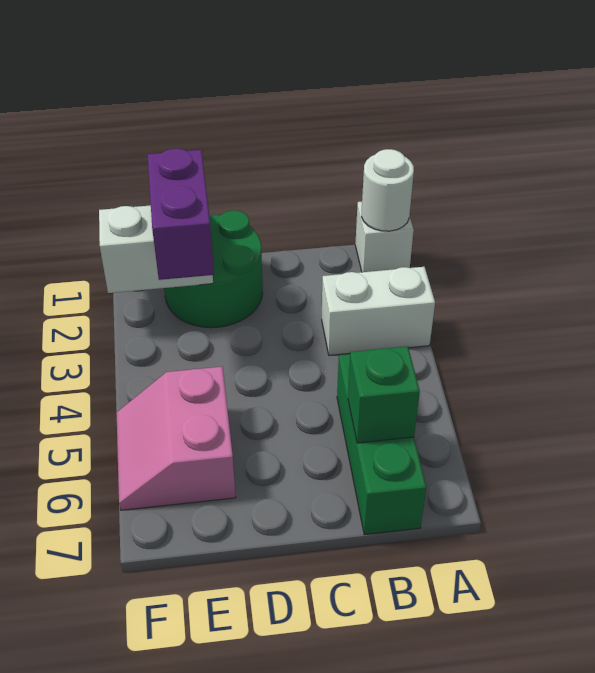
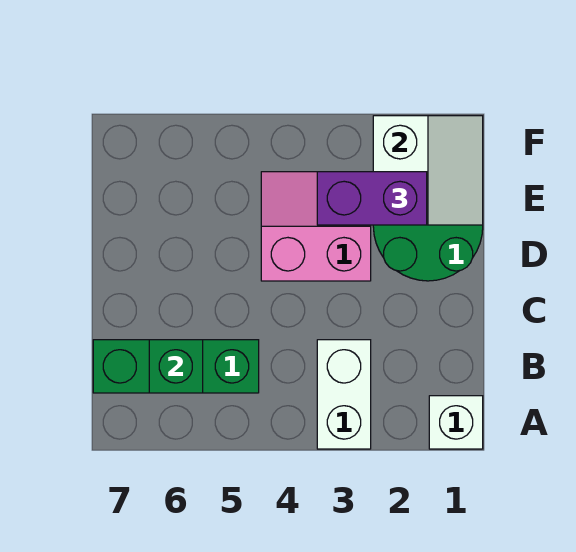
white 1x1 round brick [362,149,414,231] -> none
pink 2x2 slope [117,367,236,510] -> pink 2x2 slope moved to [261,172,371,281]

